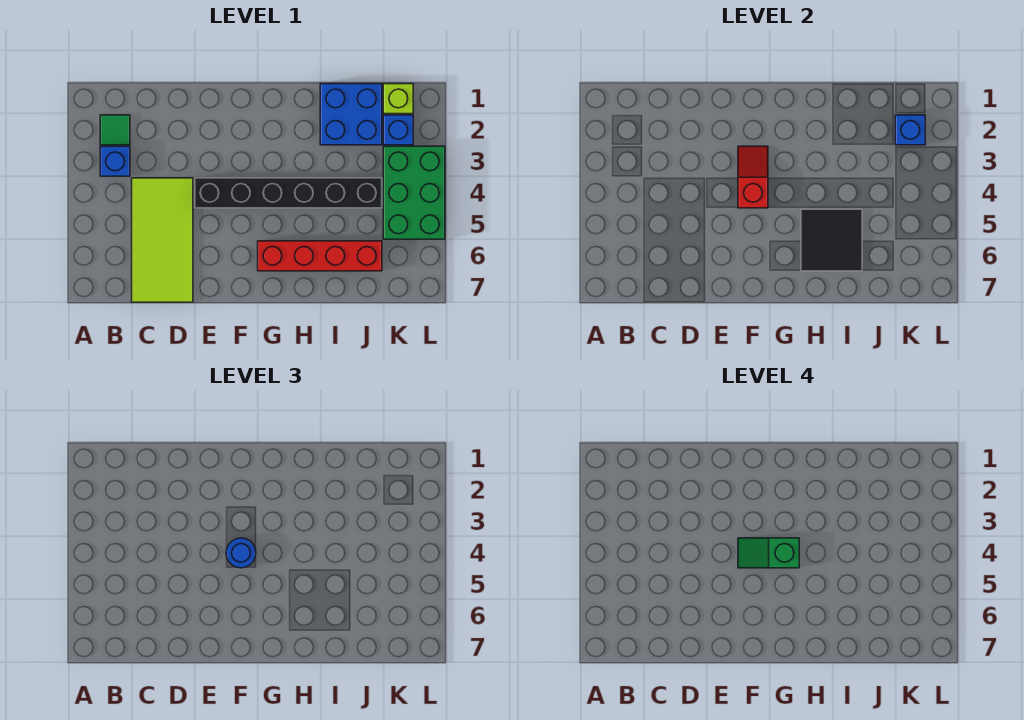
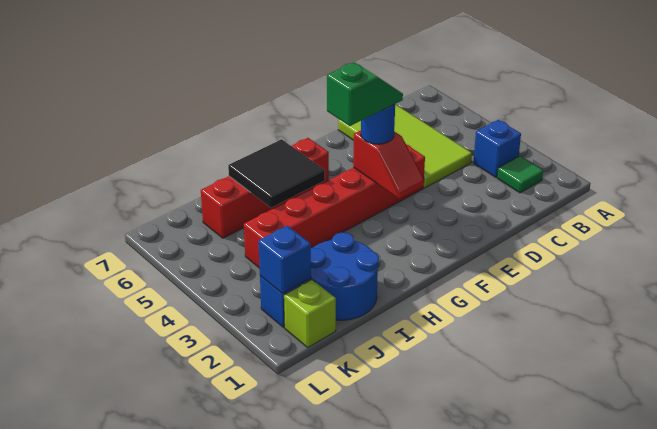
black 1x6 brick [195,178,382,208] -> red 1x6 brick [244,144,425,268]
blue 2x2 brick [320,84,382,145] -> blue 2x2 round brick [311,232,379,320]
green 2x3 brick [383,146,445,239] -> none

